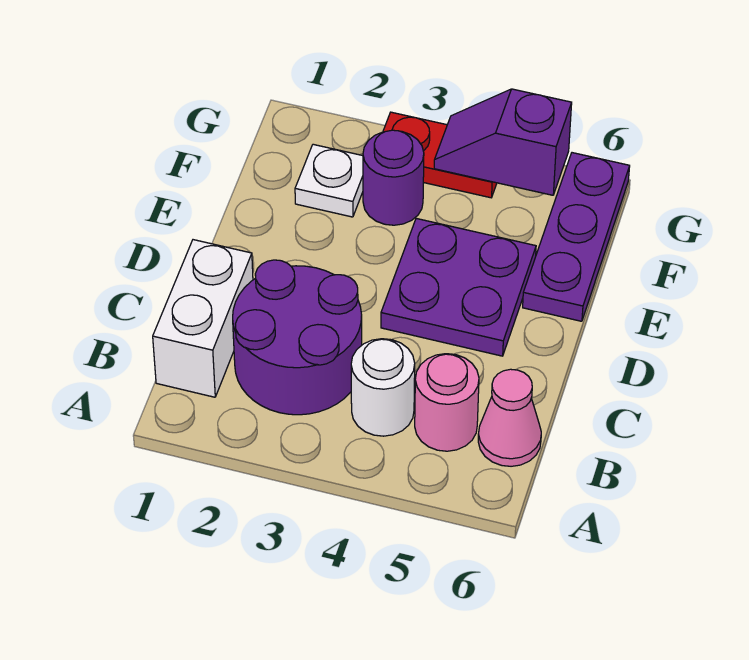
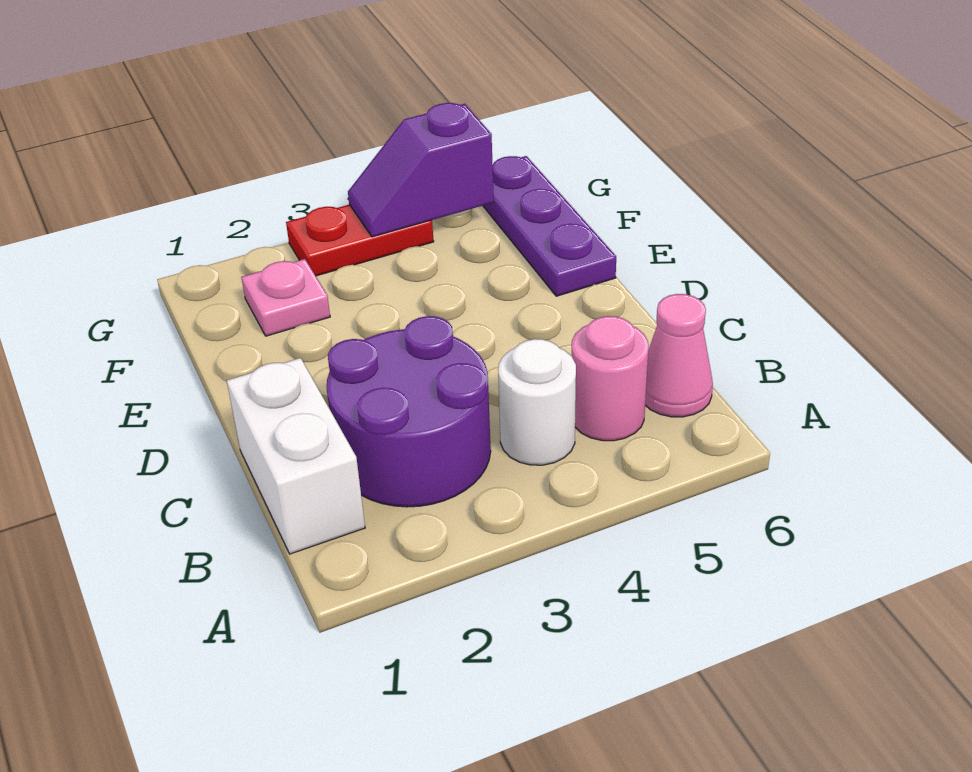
purple 2x2 plate [381,218,536,356] -> none
white 1x1 plate [295,144,363,217] -> pink 1x1 plate [241,259,330,336]
purple 1x1 round brick [363,130,424,225] -> none

